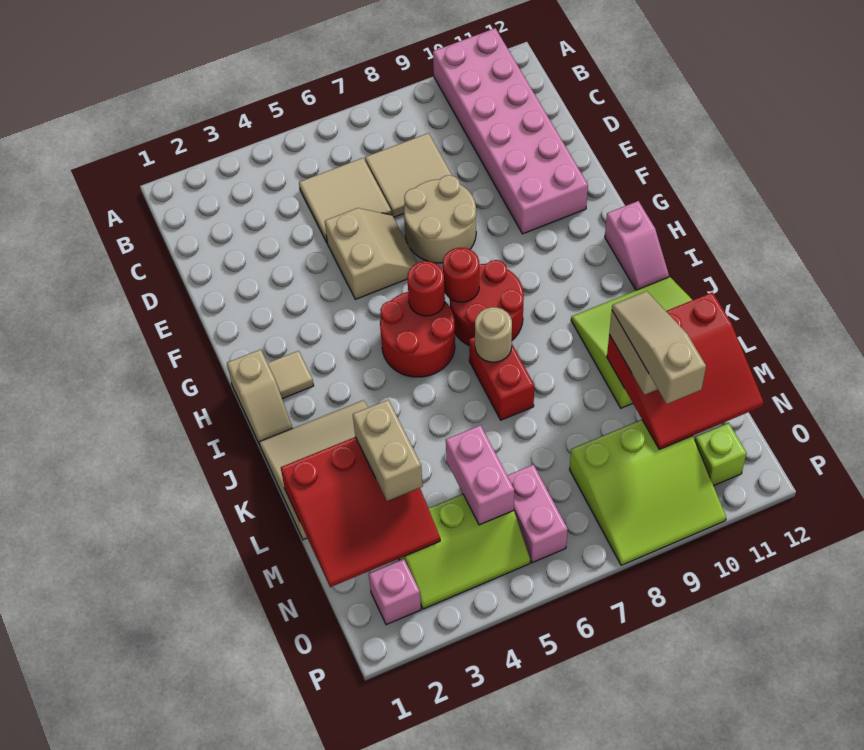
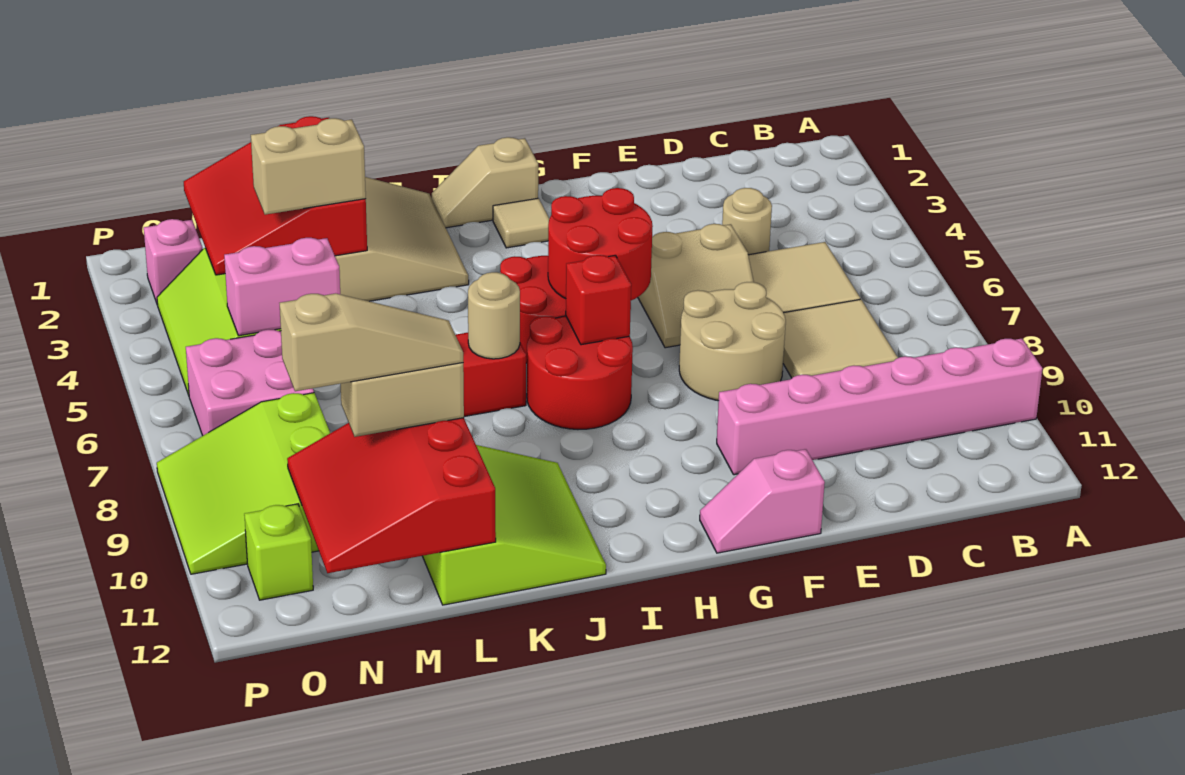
pink 2x6 brick [433,28,588,234] -> pink 1x6 brick [717,339,1043,475]
none -> tan 1x1 round brick [722,188,772,255]
red 1x1 round brick [407,261,445,316] -> red 2x2 round brick [548,188,653,300]
red 1x1 round brick [443,248,479,302] -> red 1x1 brick [566,255,631,345]
pink 1x2 slope [605,201,669,290] -> pink 1x2 slope moved to [700,449,825,553]
pink 1x2 brick [507,465,568,563] -> pink 2x2 brick [186,330,314,436]

